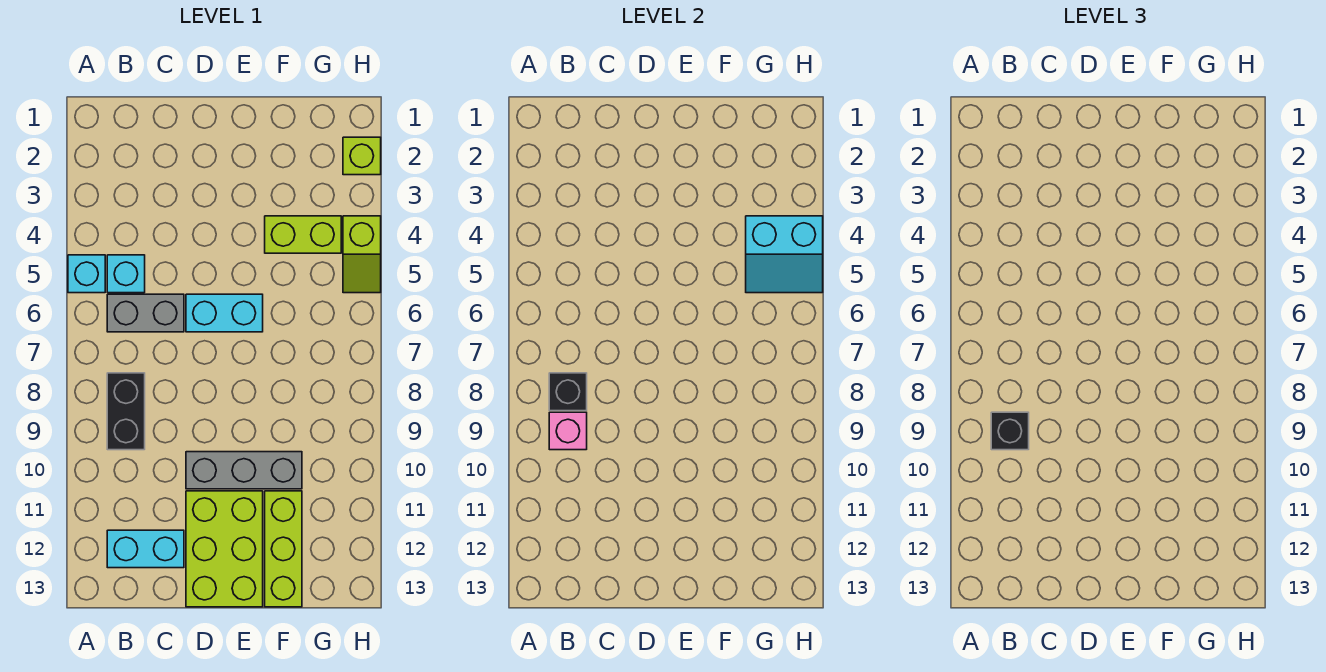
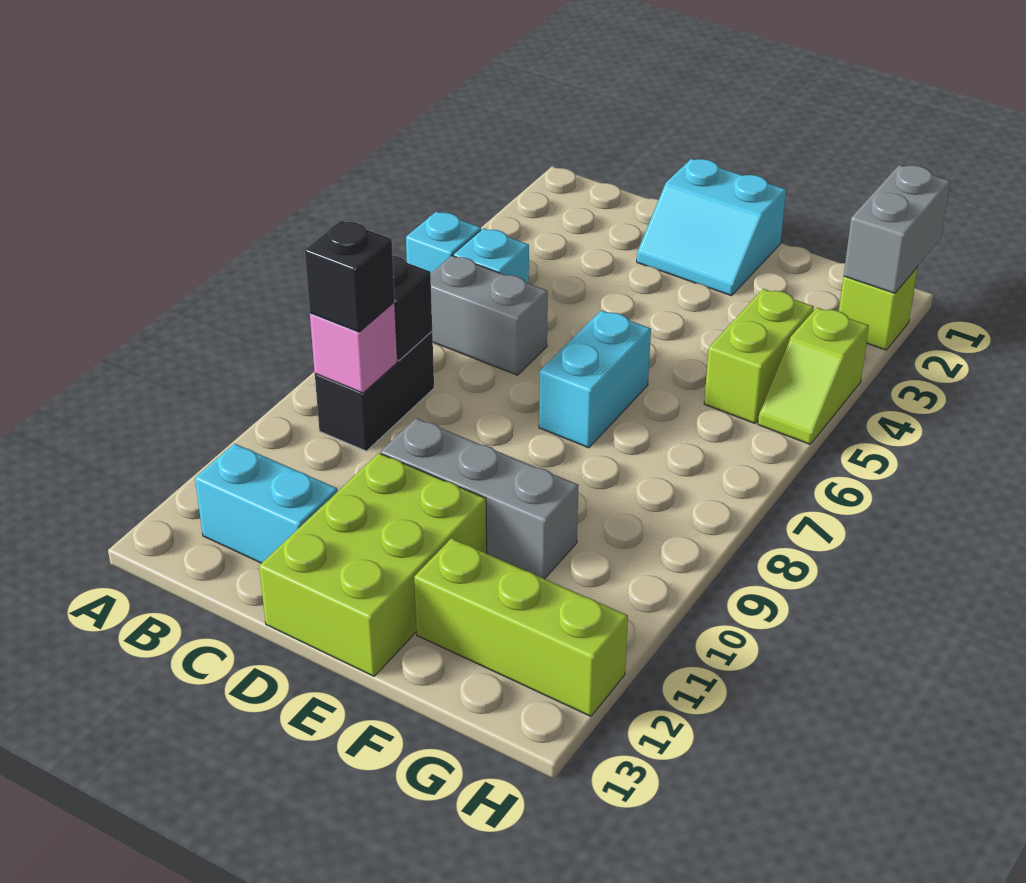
cyan 1x2 brick [186,294,263,332] -> cyan 1x2 brick turned to [539,310,651,448]
lime 1x2 brick [265,216,341,253] -> lime 1x2 brick turned to [704,289,814,423]
lime 1x3 brick [265,491,302,607] -> lime 1x3 brick turned to [414,538,628,716]
cyan 2x2 slope [746,216,823,293] -> cyan 2x2 slope moved to [637,159,786,296]
none -> grey 1x2 brick [844,165,950,293]

